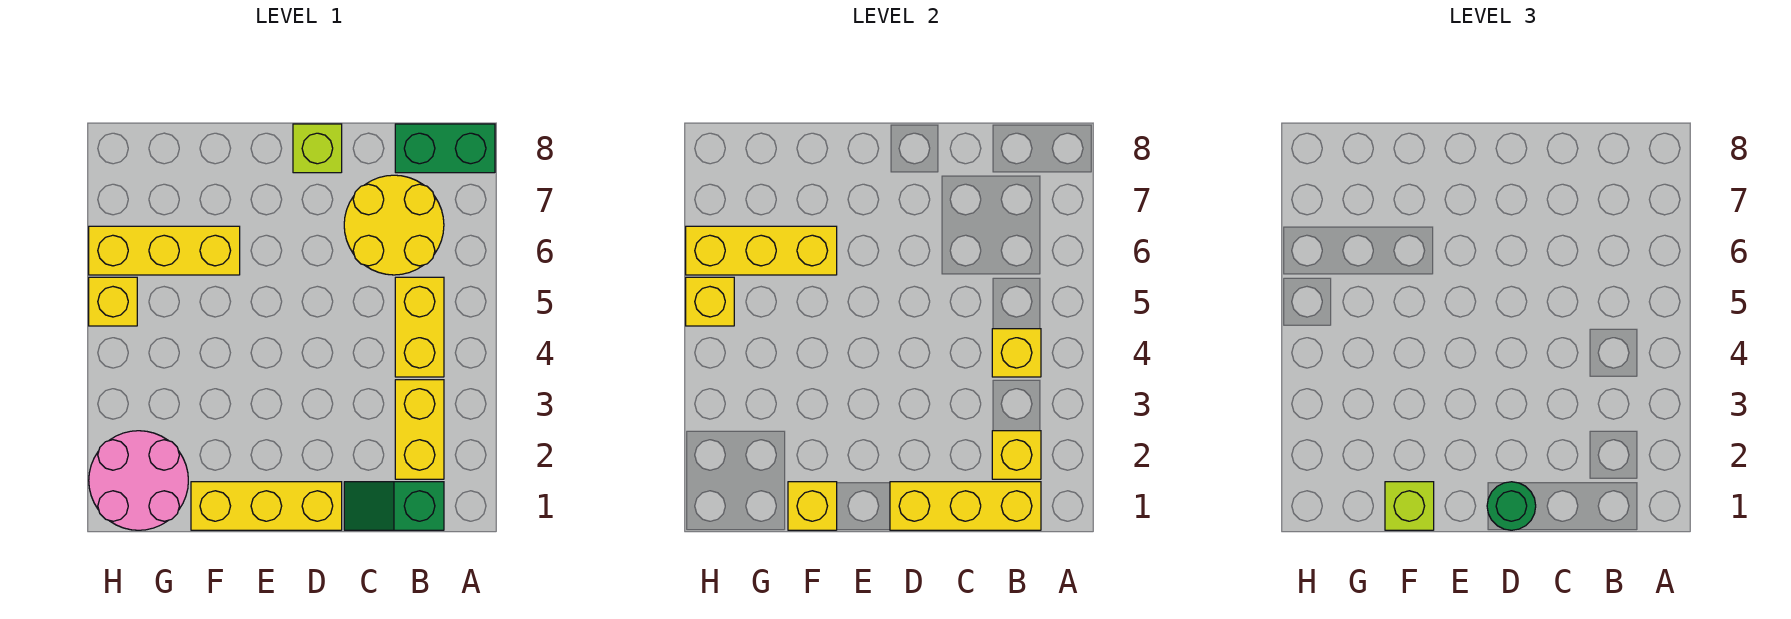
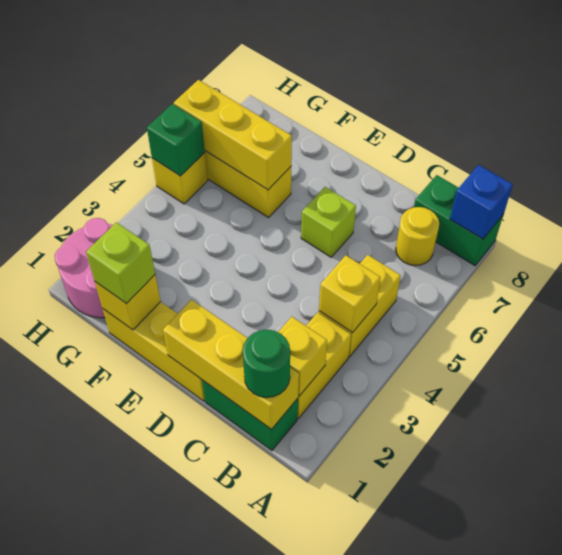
none -> blue 1x1 brick [450,165,513,239]
green 1x2 slope [344,482,444,530] -> green 1x2 brick [202,380,298,451]
yellow 2x2 round brick [344,175,444,275] -> yellow 1x1 round brick [396,207,439,266]
green 1x1 round brick [1487,482,1536,530] -> green 1x1 round brick moved to [243,330,290,398]
lime 1x1 brick [293,124,342,173] -> lime 1x1 brick moved to [301,187,356,257]
yellow 1x1 brick [686,277,734,326] -> green 1x1 brick [147,104,205,176]

